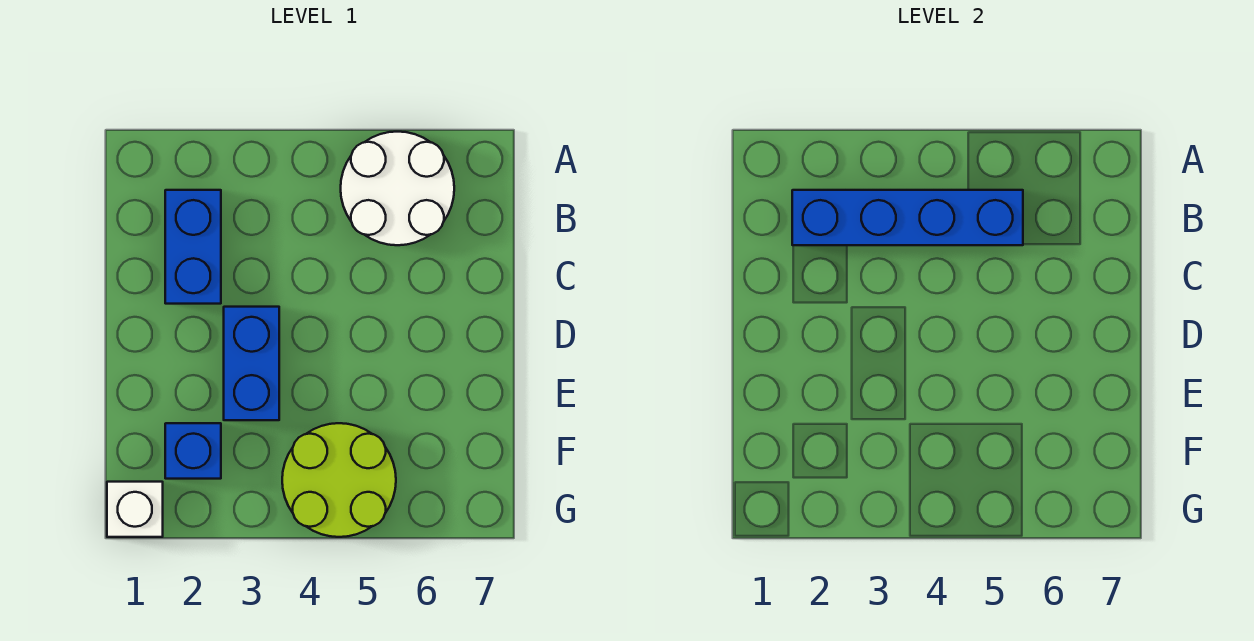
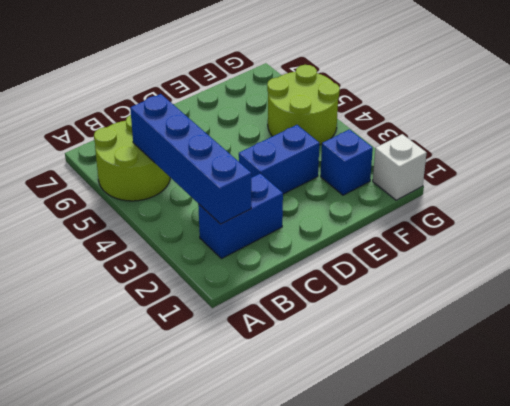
white 2x2 round brick [341,132,454,245] -> lime 2x2 round brick [94,115,170,201]

